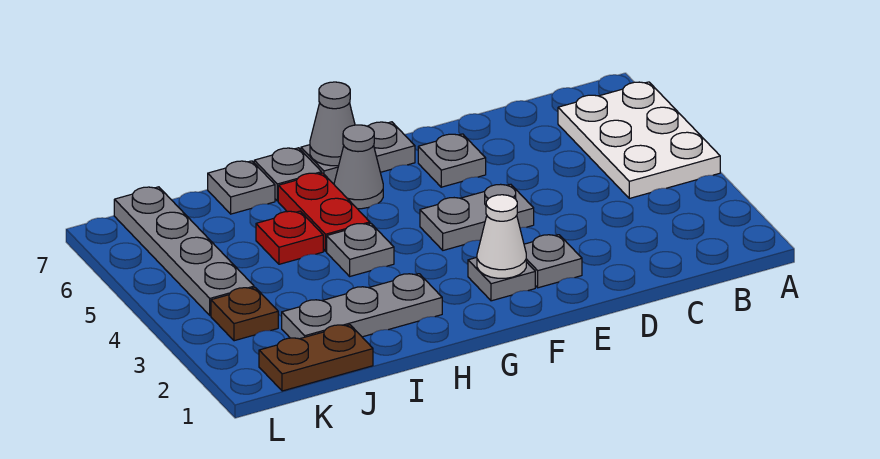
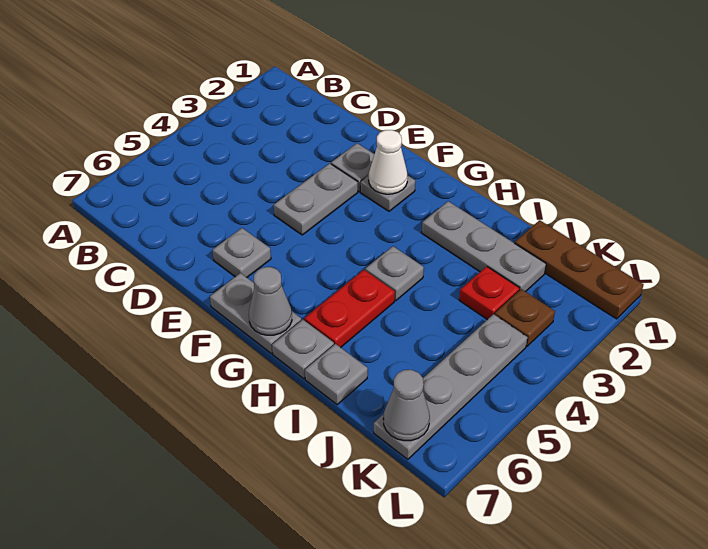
white 2x3 plate [558,82,720,198] -> none
grey 1x2 plate [420,184,534,250] -> grey 1x2 plate turned to [274,163,358,235]
grey 1x1 cone [334,125,383,209] -> grey 1x1 cone moved to [383,370,430,441]
red 1x1 plate [256,211,323,264] -> red 1x1 plate moved to [459,267,519,320]
brown 1x2 plate [259,325,373,391] -> brown 1x3 plate [515,220,644,319]

